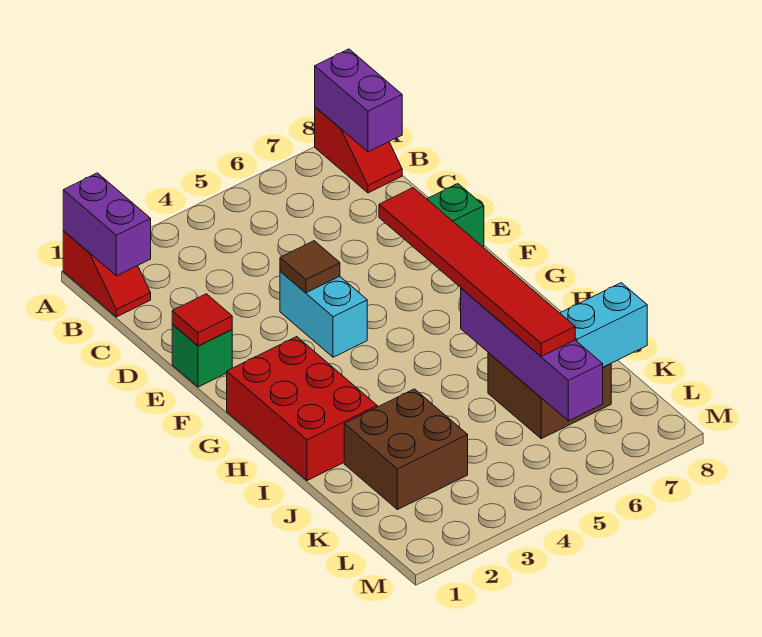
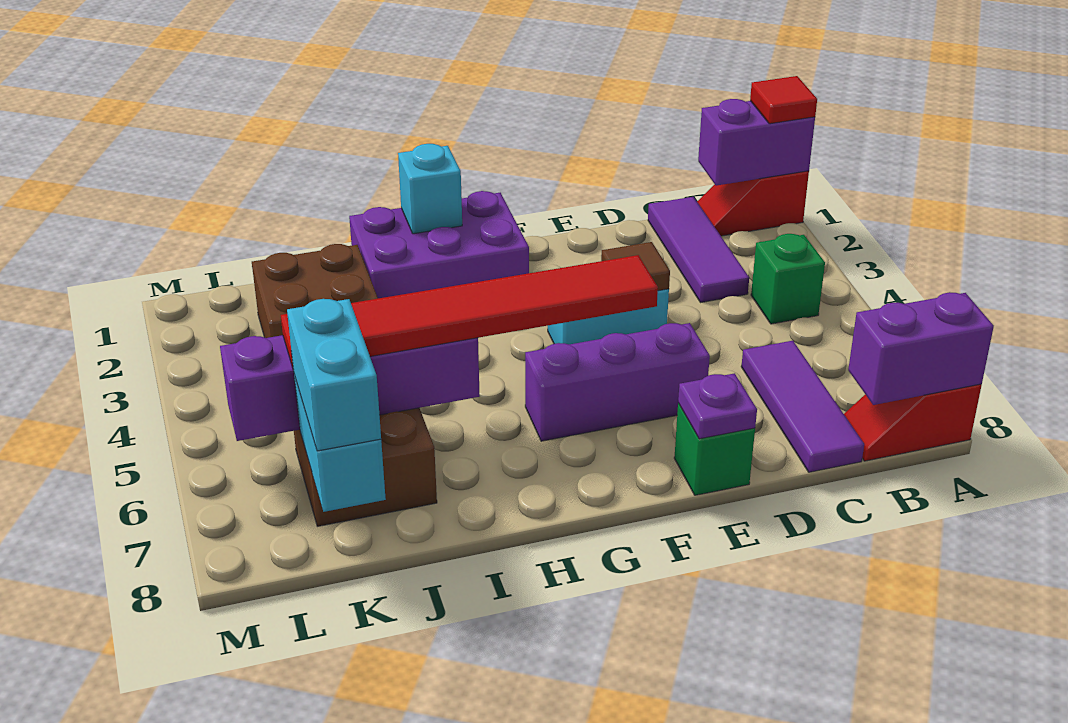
none -> purple 1x3 tile [648,197,749,303]
none -> purple 1x3 tile [741,341,864,472]
green 1x1 brick [172,324,232,387] -> green 1x1 brick moved to [751,234,825,324]
red 1x1 tile [172,294,232,346] -> red 1x1 tile moved to [750,76,817,124]
none -> purple 1x3 brick [525,323,710,441]
none -> purple 1x1 plate [678,373,757,439]
red 2x3 brick [227,337,377,481] -> purple 2x3 brick [349,191,529,298]
none -> cyan 1x1 brick [398,144,462,234]
none -> cyan 1x2 brick [287,299,381,451]

